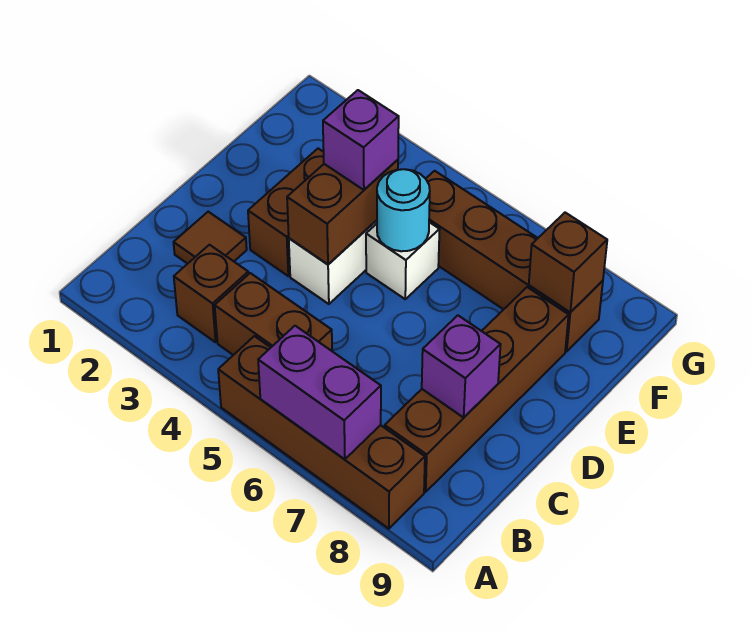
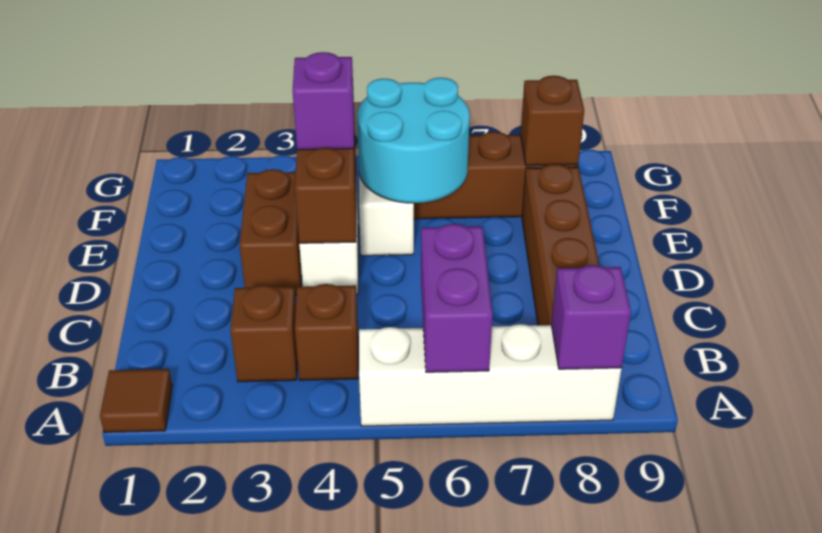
brown 1x4 brick [218,336,425,529] -> white 1x4 brick [359,324,622,426]
purple 1x2 brick [258,326,381,459] -> purple 1x2 brick turned to [421,224,493,372]
brown 1x2 brick [215,273,332,355] -> brown 1x1 brick [295,284,358,380]
brown 1x1 tile [174,212,247,264] -> brown 1x1 tile moved to [100,369,172,432]
purple 1x1 brick [422,315,501,417] -> purple 1x1 brick moved to [551,265,631,369]
cyan 1x1 round brick [377,169,430,251] -> cyan 2x2 round brick [357,78,470,203]

